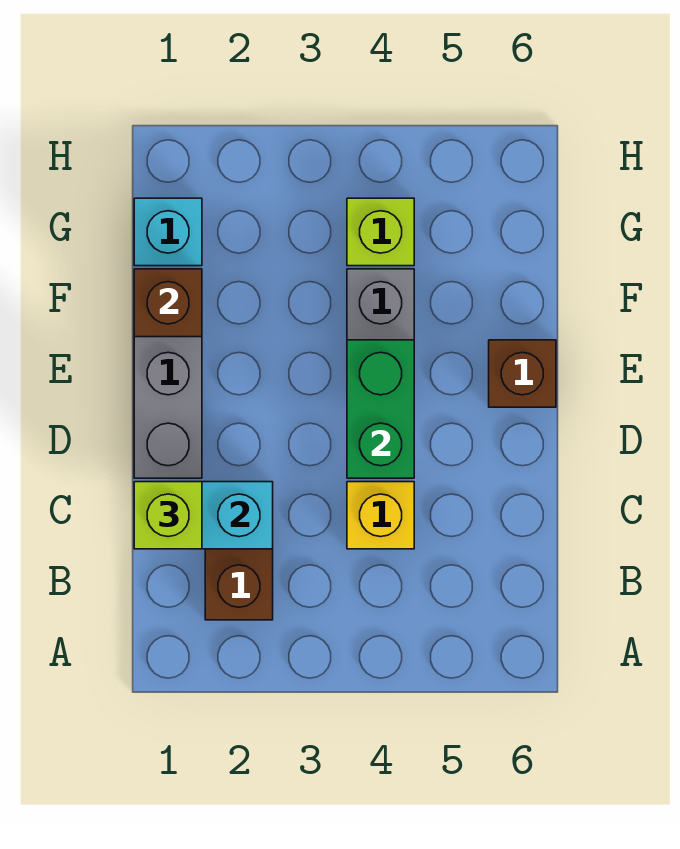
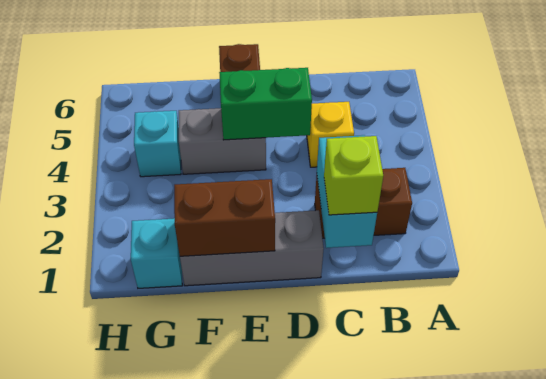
brown 1x1 brick [134,269,202,337] -> brown 1x2 brick [174,179,275,256]
lime 1x1 brick [347,198,414,266] -> cyan 1x1 brick [134,111,181,177]

